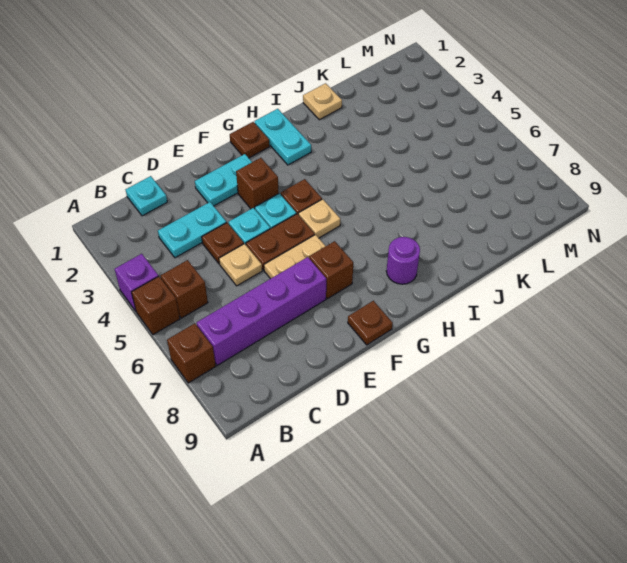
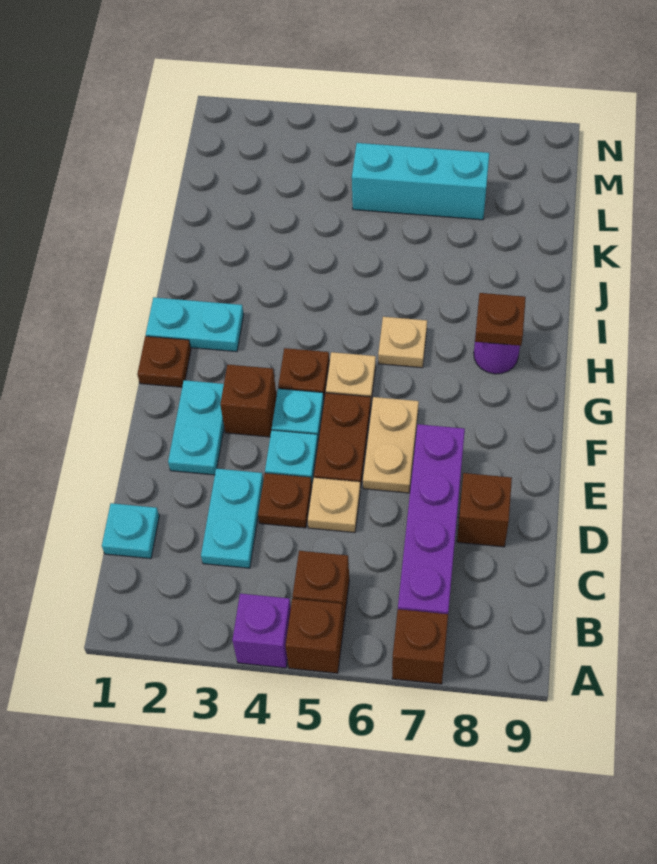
brown 1x1 brick [309,241,353,299] -> brown 1x1 brick moved to [457,473,512,547]
brown 1x1 plate [348,301,393,345] -> brown 1x1 plate moved to [475,293,526,346]
tan 1x1 plate [303,83,342,120] -> tan 1x1 plate moved to [378,317,427,368]
none -> cyan 1x3 brick [352,143,489,220]

